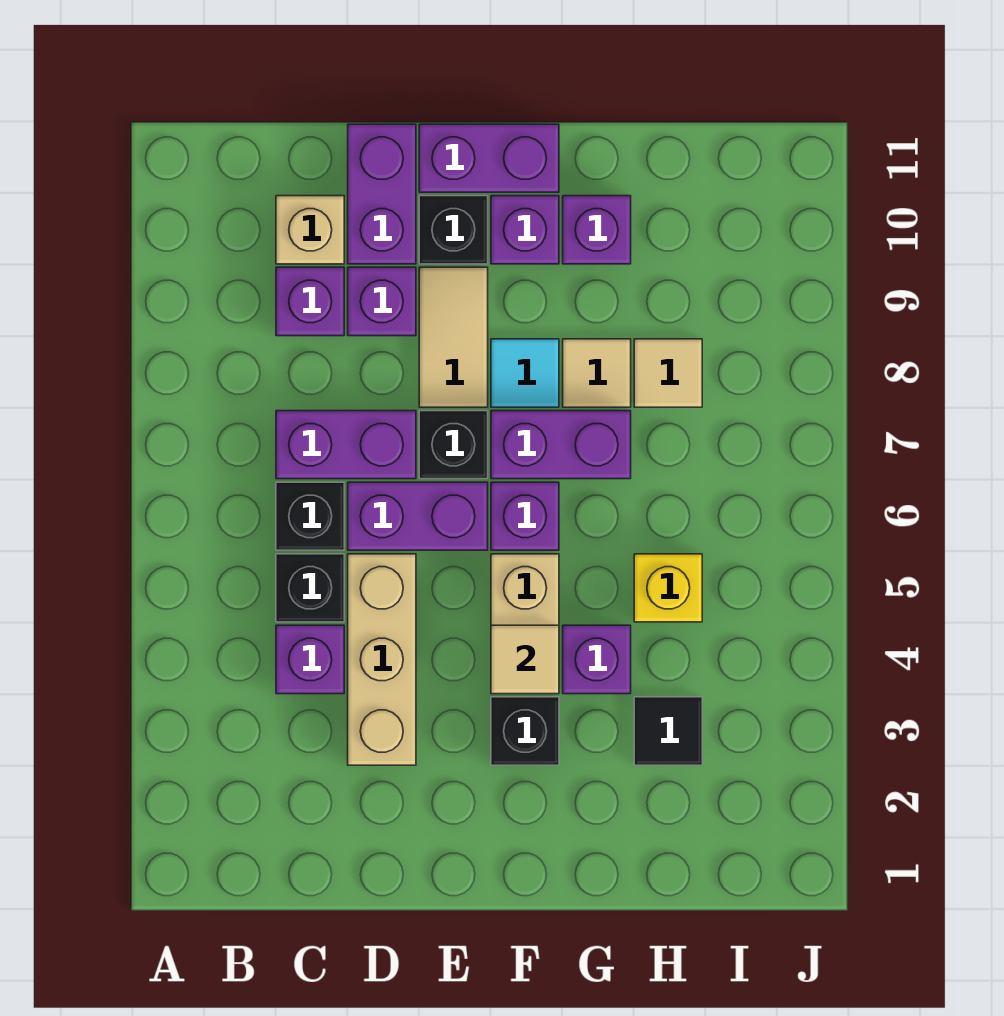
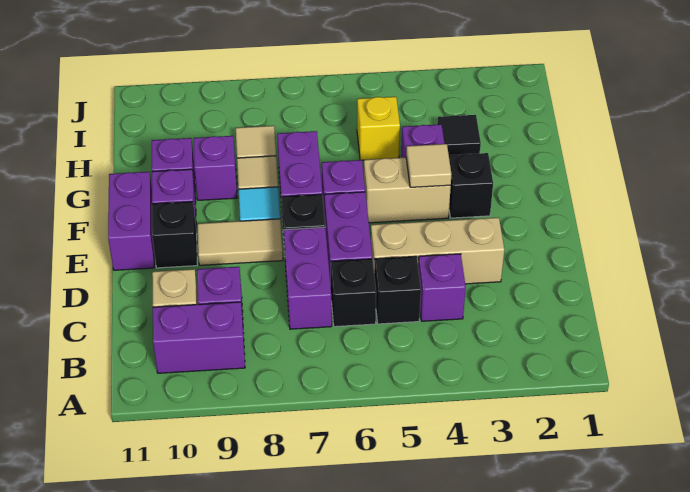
purple 1x1 brick [348,267,416,336] -> purple 1x1 brick moved to [194,136,237,200]
purple 1x2 brick [348,124,416,264] -> purple 1x2 brick moved to [153,302,245,373]

